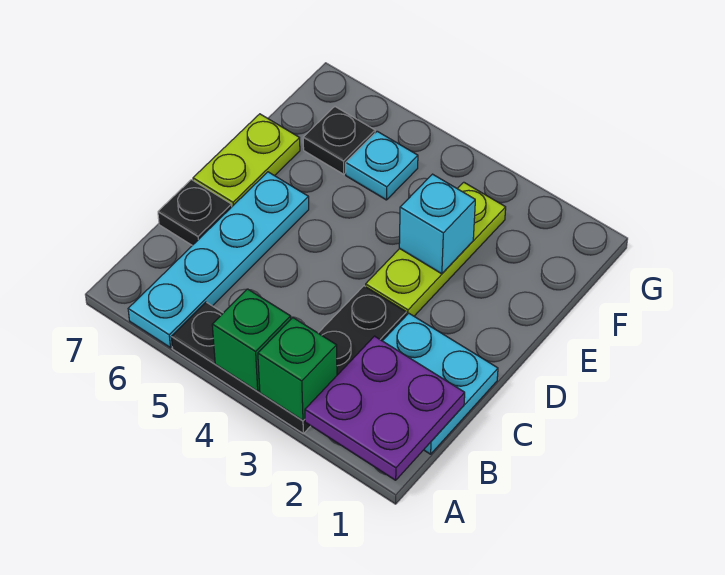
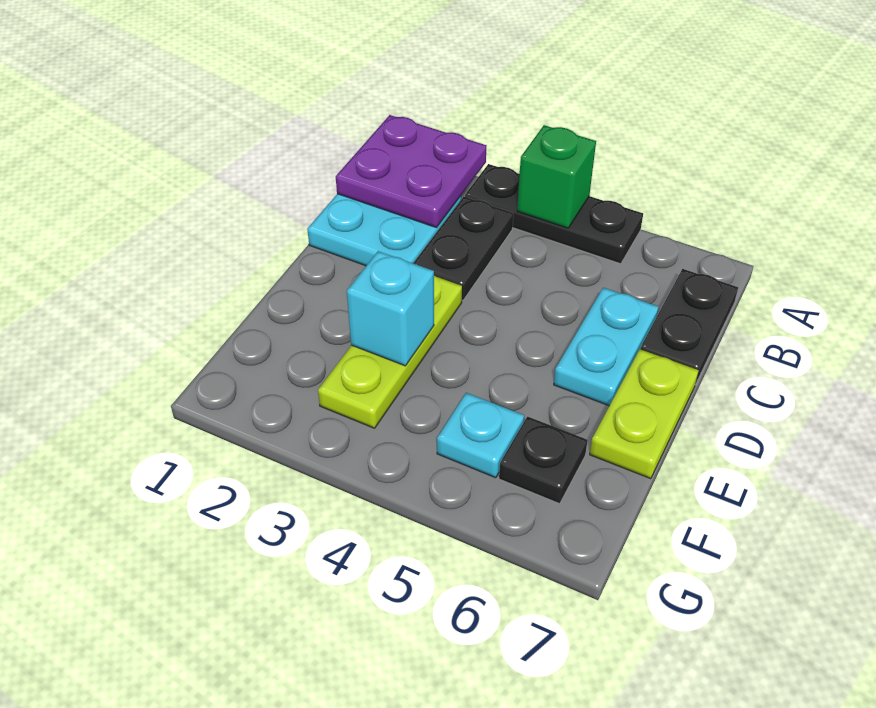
green 1x1 brick [258,318,337,420] -> none
cyan 1x4 plate [128,172,309,348] -> cyan 1x2 plate [554,288,659,406]
black 1x1 plate [158,180,232,245] -> black 1x2 plate [640,269,738,384]

